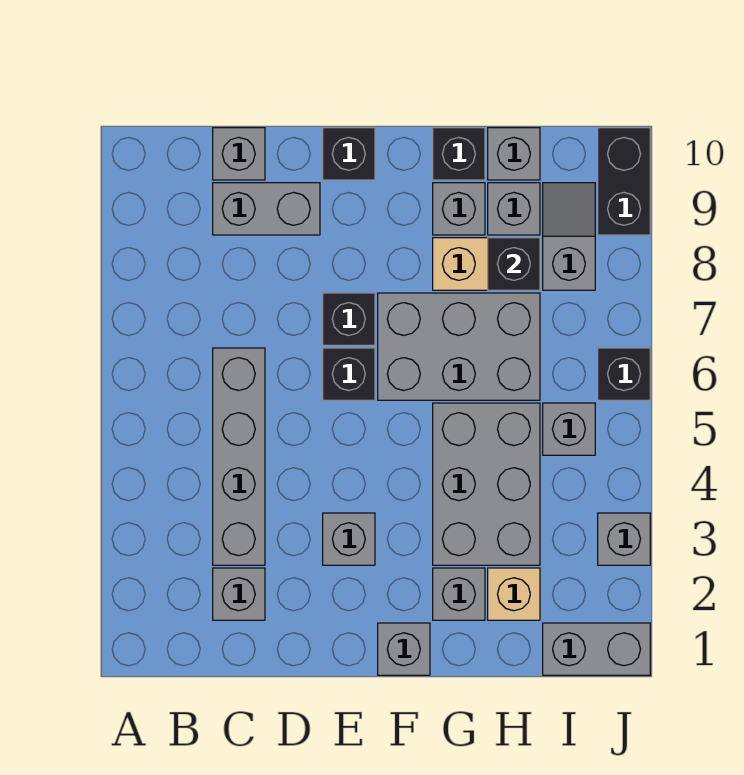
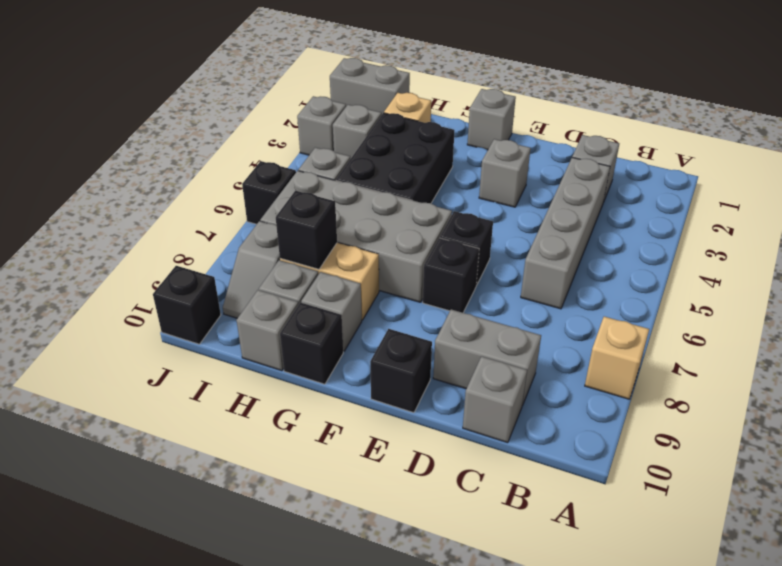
none -> tan 1x1 brick [585,317,649,399]
grey 2x3 brick [378,293,540,400] -> grey 2x4 brick [260,171,452,302]
grey 1x1 brick [433,568,485,620] -> grey 1x1 brick moved to [333,105,382,159]
grey 2x3 brick [433,403,540,565] -> black 2x3 brick [336,113,455,203]
black 1x2 brick [598,128,650,235] -> black 1x1 brick [153,266,221,344]

